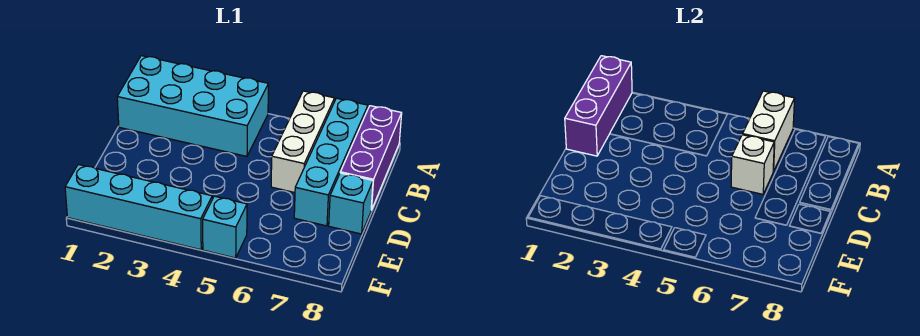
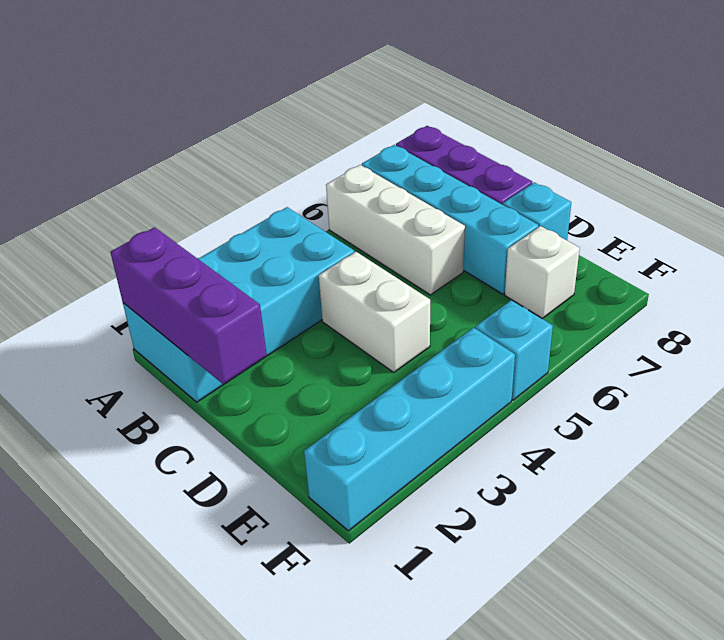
white 1x2 brick [743,91,795,171] -> white 1x2 brick moved to [319,252,430,372]
white 1x1 brick [731,135,774,194] -> white 1x1 brick moved to [505,226,580,319]

